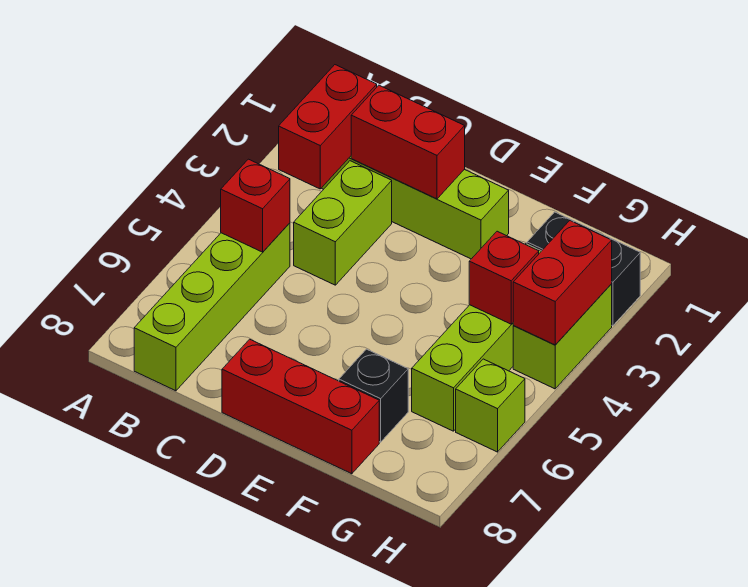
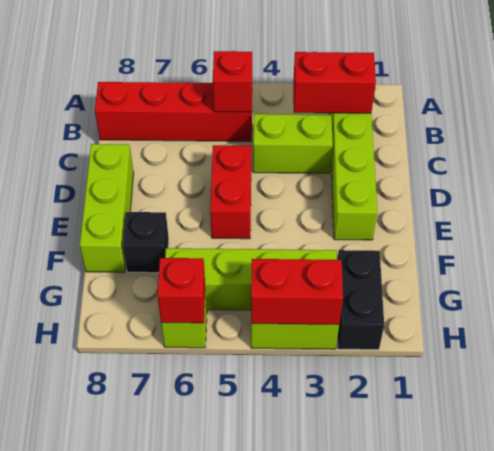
lime 1x4 brick [134,223,290,391] -> red 1x4 brick [95,82,252,141]
red 1x2 brick [351,85,465,199] -> red 1x2 brick moved to [210,145,251,239]
red 1x3 brick [222,339,379,474] -> lime 1x3 brick [80,144,134,272]
red 1x1 brick [469,231,539,324] -> red 1x1 brick moved to [157,258,205,323]

